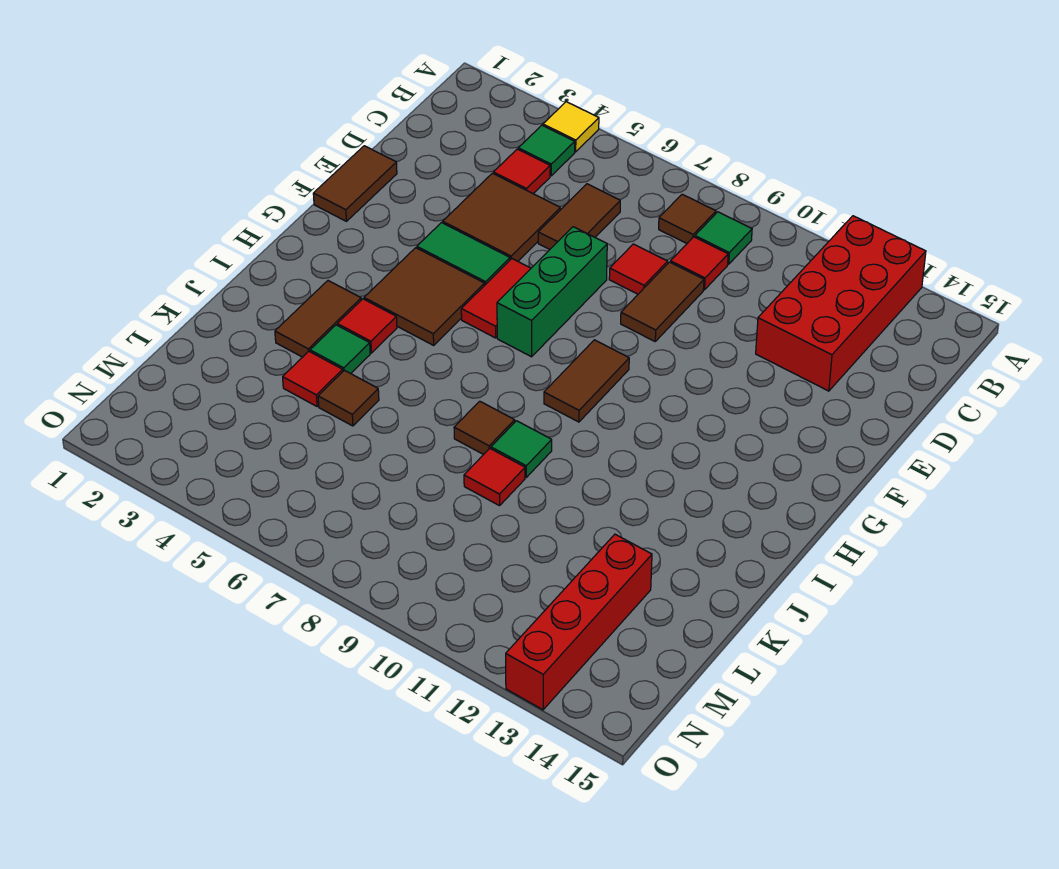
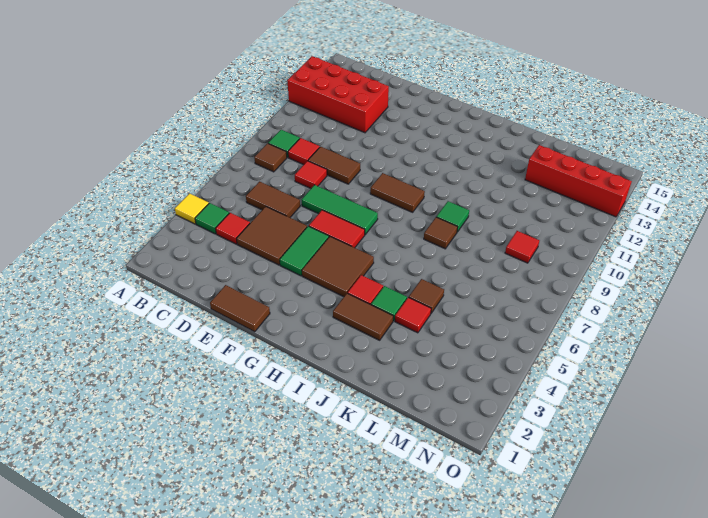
green 1x3 brick [497,227,607,357] -> green 1x3 tile [302,185,378,235]
red 1x1 tile [464,448,525,506] -> red 1x1 tile moved to [505,231,539,263]

